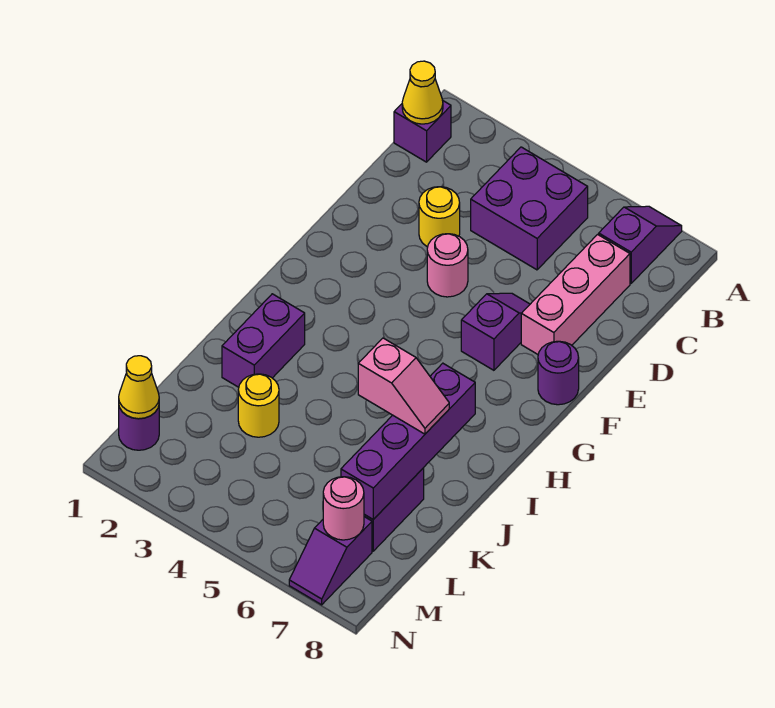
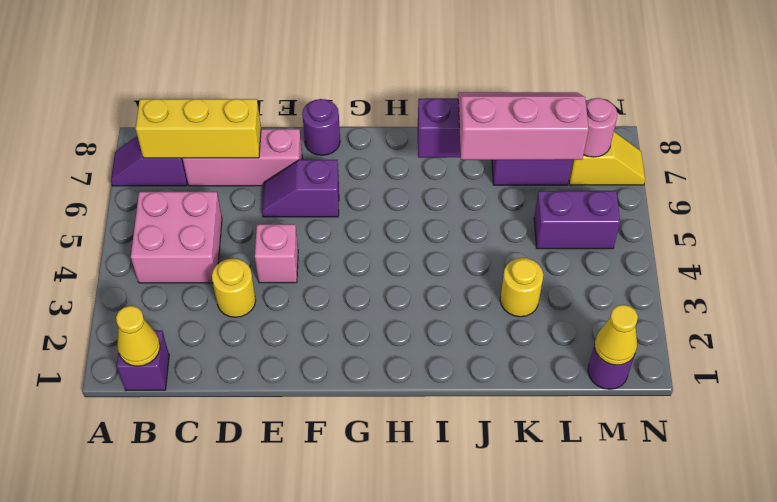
purple 2x2 brick [471,147,588,270] -> pink 2x2 brick [131,192,222,283]
none -> yellow 1x3 brick [136,99,261,158]
pink 1x1 round brick [427,234,468,297] -> pink 1x1 brick [255,224,298,283]
purple 1x2 brick [222,294,305,387] -> purple 1x2 brick moved to [534,191,620,249]
pink 1x2 slope [358,338,449,434] -> pink 2x3 slope [458,92,589,160]
purple 1x2 slope [289,517,372,605] -> yellow 1x2 slope [569,132,645,185]

